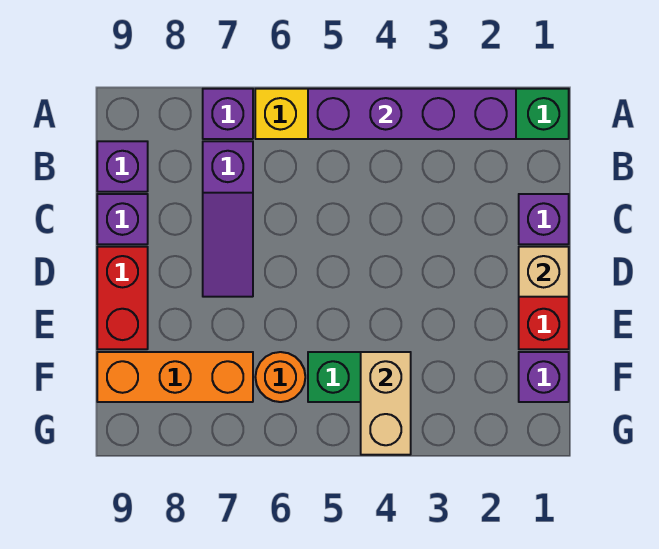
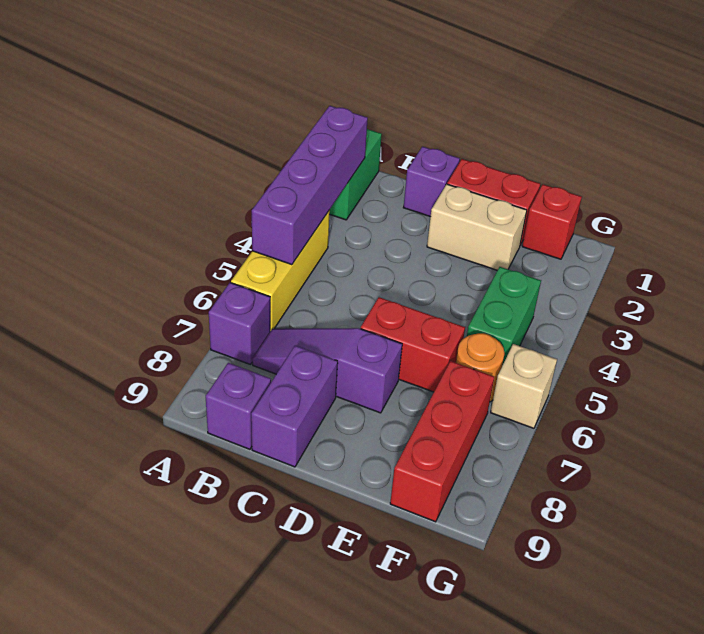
purple 1x3 slope [203,141,253,297] -> purple 1x3 slope turned to [252,328,402,413]
purple 1x1 brick [97,194,148,244] -> purple 1x2 brick [251,346,338,467]
tan 1x1 brick [519,247,569,297] -> tan 1x1 brick moved to [491,344,557,428]
red 1x2 brick [97,247,148,349] -> red 1x2 brick moved to [361,297,465,392]
purple 1x1 brick [519,352,569,402] -> red 1x1 brick [522,184,582,259]
tan 1x2 brick [361,352,411,455] -> tan 1x2 brick moved to [427,184,527,270]
orange 1x3 brick [97,352,253,402] -> red 1x3 brick [390,361,494,522]

